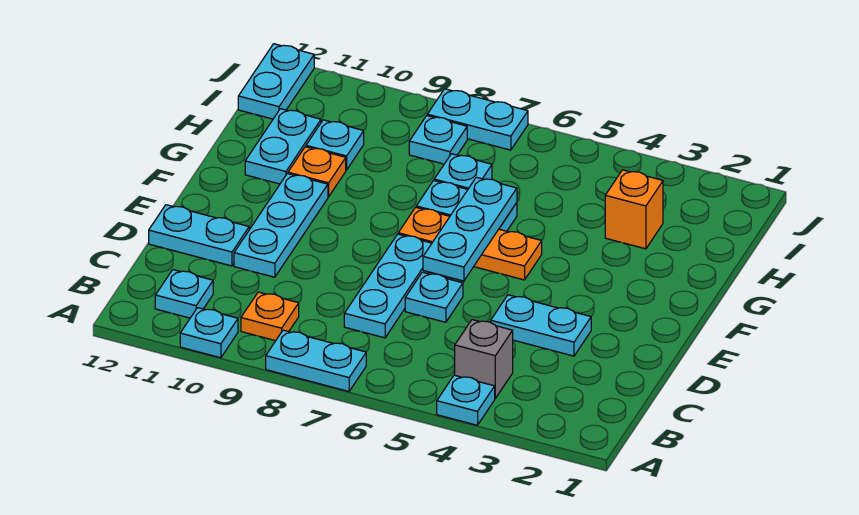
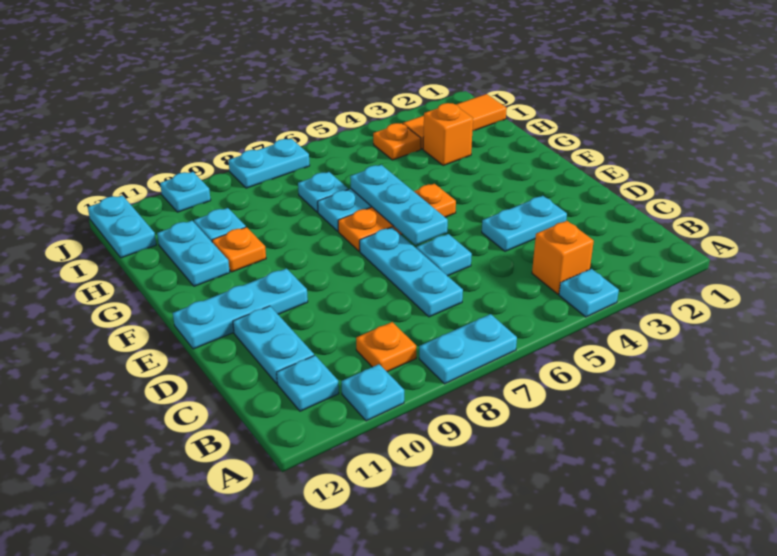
grey 1x1 brick [455,320,513,398] -> orange 1x1 brick [532,221,594,294]
cyan 1x3 plate [234,174,328,277] -> cyan 1x3 plate turned to [173,268,308,349]
cyan 1x2 plate [149,205,249,266] -> cyan 1x2 plate turned to [233,306,314,383]
none -> orange 1x3 tile [403,94,507,149]
none -> orange 1x1 plate [373,123,421,160]
cyan 1x1 plate [409,116,467,164] -> cyan 1x1 plate moved to [160,172,211,212]

